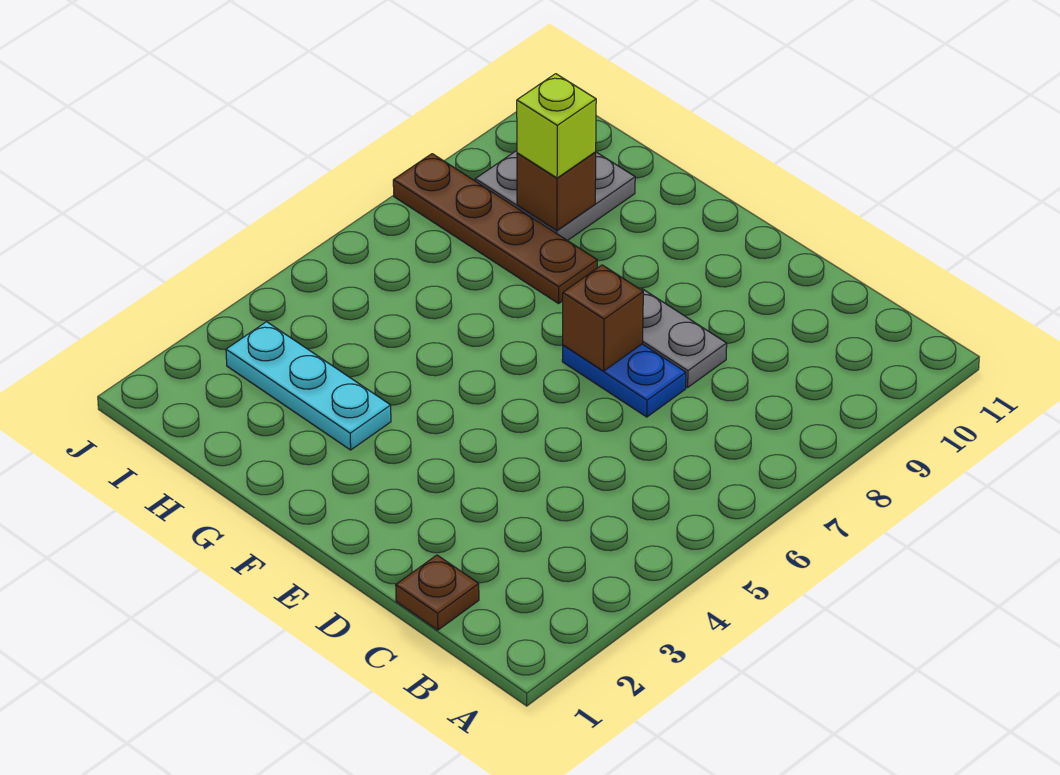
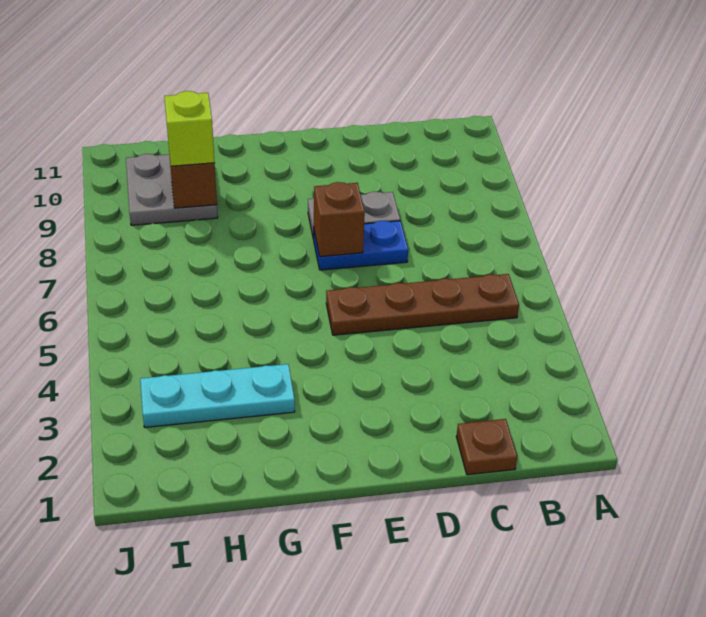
brown 1x4 plate [393,154,597,304] -> brown 1x4 plate moved to [326,274,519,335]

